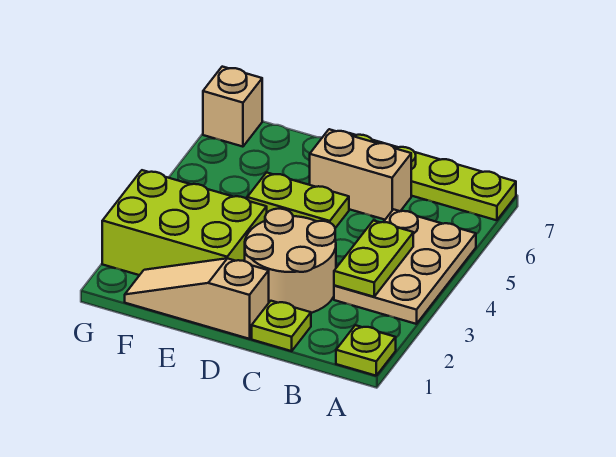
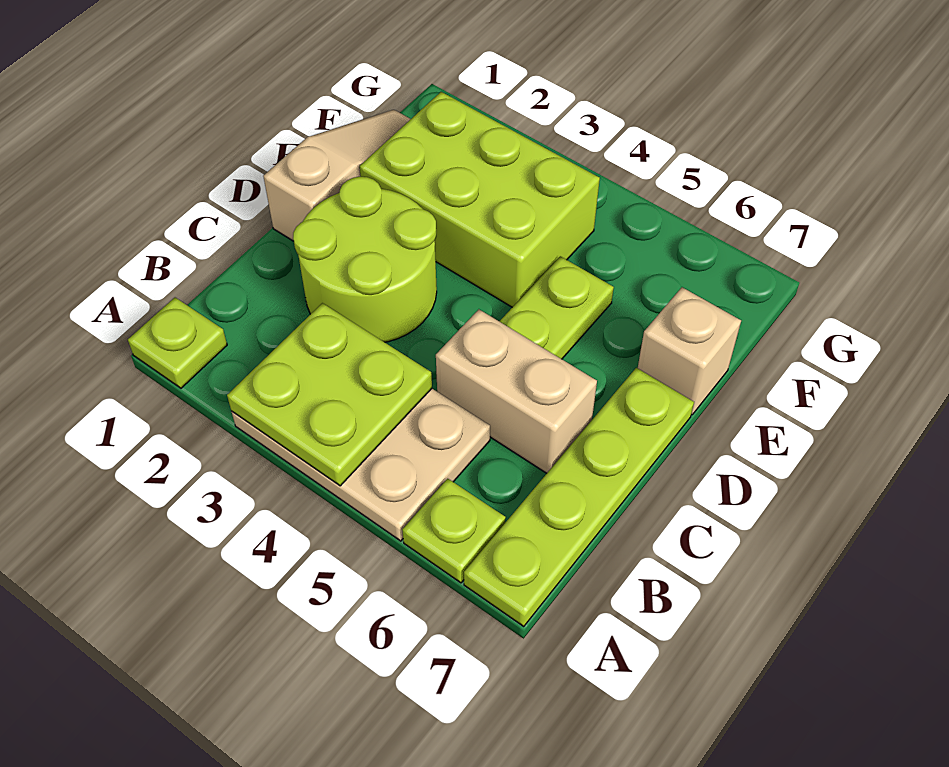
lime 1x2 plate [334,220,413,297] -> lime 2x2 plate [227,303,432,486]
lime 1x1 plate [252,301,311,351] -> lime 1x1 plate moved to [402,479,506,583]
tan 2x2 round brick [245,209,336,313] -> lime 2x2 round brick [293,177,437,342]
tan 1x2 brick [310,129,411,220] -> tan 1x2 brick turned to [436,309,597,473]
lime 2x3 brick [102,170,267,275] -> lime 2x3 brick turned to [360,92,600,307]
tan 1x1 brick [203,67,262,147] -> tan 1x1 brick moved to [638,287,741,415]

